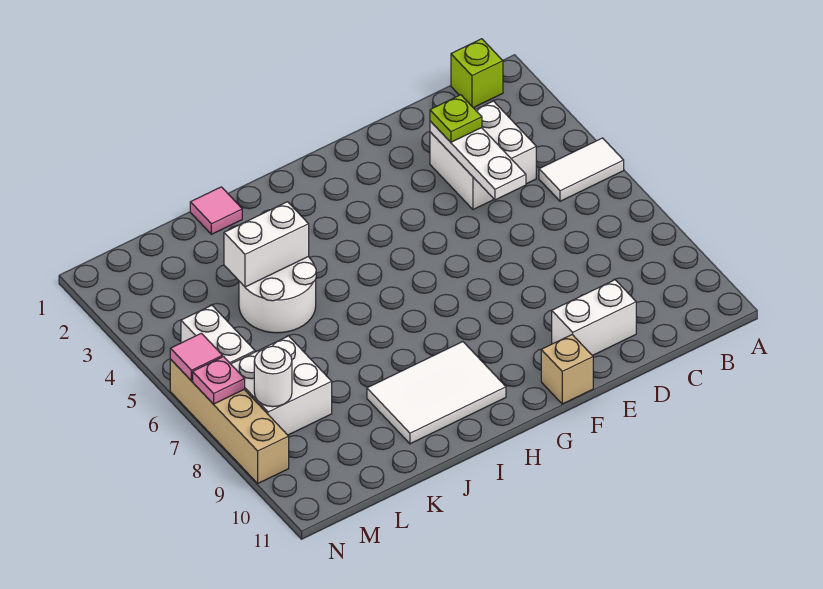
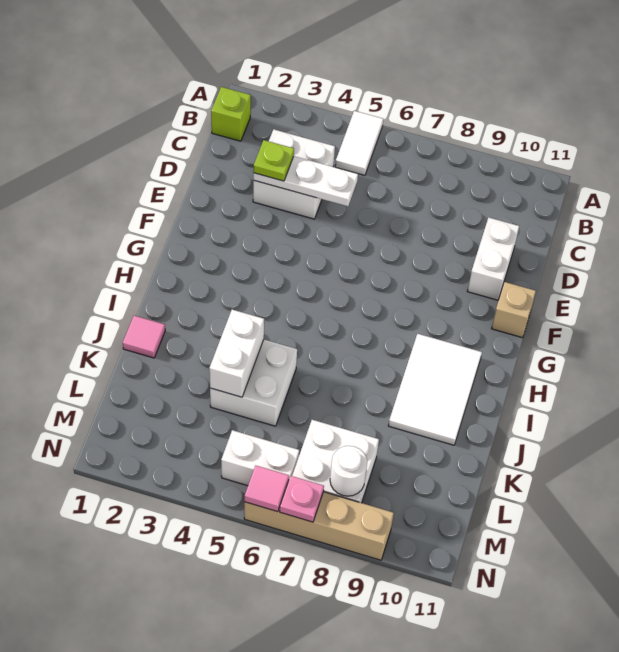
white 2x2 round brick [239,257,316,333] -> white 2x2 brick [210,340,297,426]

